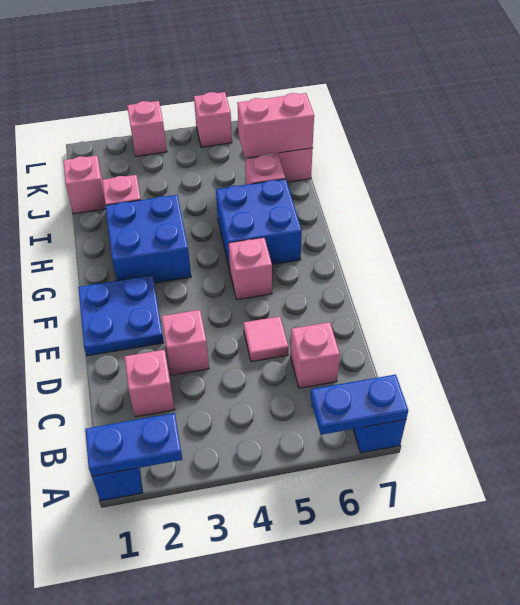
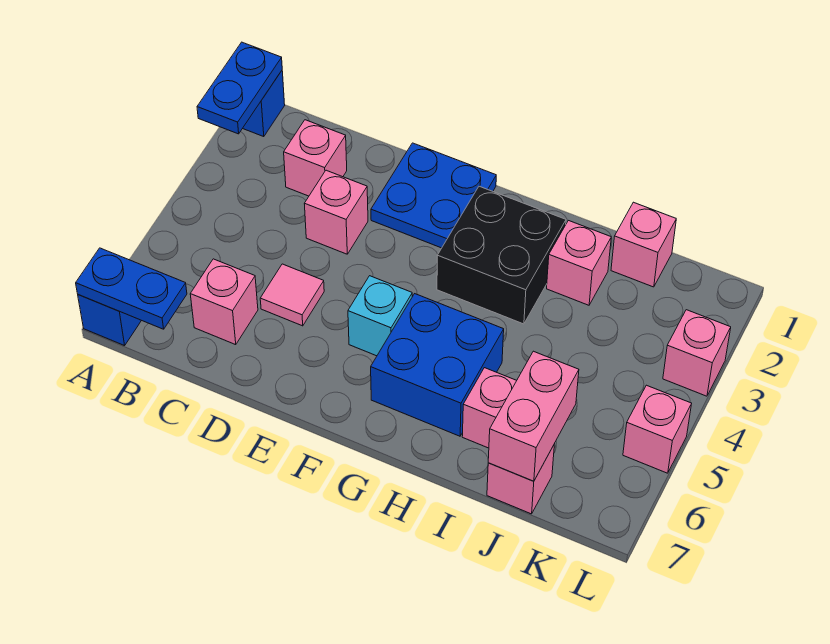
blue 1x2 plate [311,374,408,435] -> blue 1x2 plate turned to [76,248,187,329]
pink 1x1 brick [228,238,272,300] -> cyan 1x1 brick [348,276,412,356]
blue 2x2 brick [105,195,191,283] -> black 2x2 brick [437,186,566,324]

